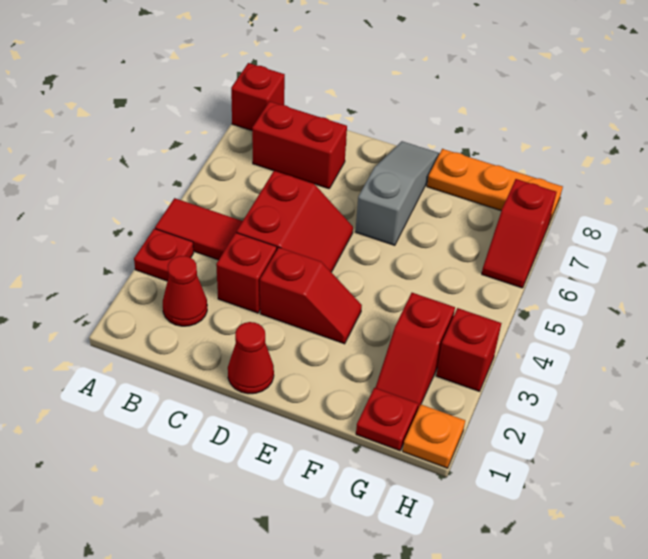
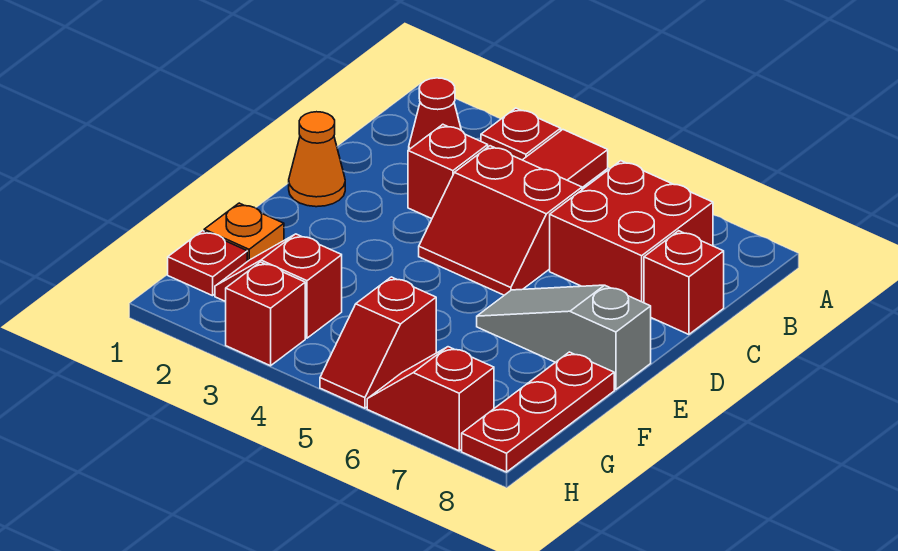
red 1x1 brick [231,63,285,131] -> red 1x1 brick moved to [644,231,724,334]
red 1x2 brick [252,101,347,189] -> red 2x2 brick [550,161,713,303]
red 1x1 cone [228,322,274,394] -> orange 1x1 cone [289,112,345,207]
red 1x2 slope [260,247,362,344] -> red 1x2 slope moved to [320,277,436,408]
grey 1x3 slope [355,141,439,245] -> grey 1x3 slope turned to [477,285,651,390]
orange 1x3 plate [427,149,563,226] -> red 1x3 plate [462,352,614,472]
orange 1x1 plate [403,405,465,468] -> orange 1x1 plate moved to [204,203,284,262]

